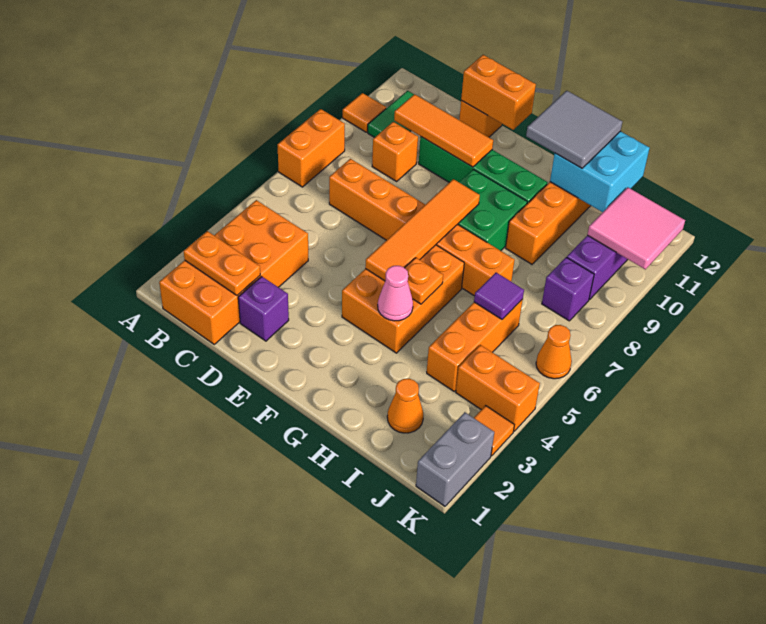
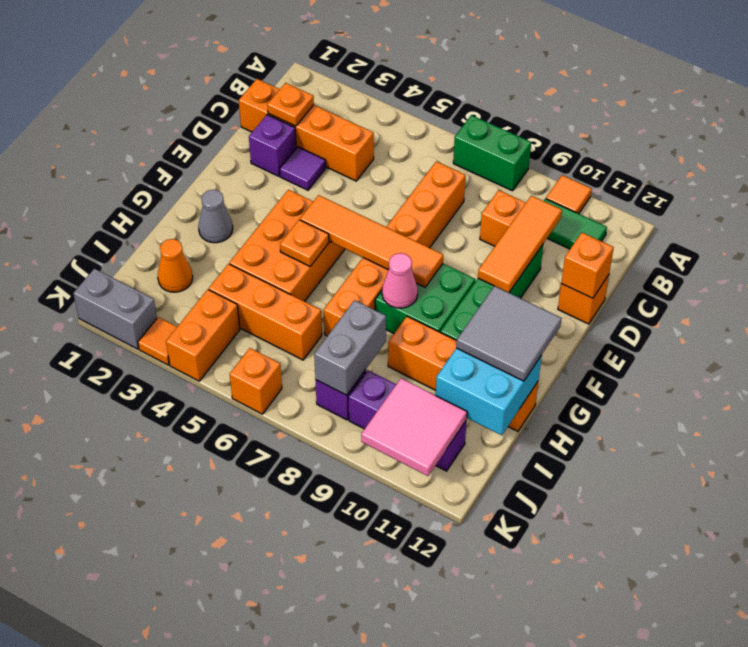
orange 1x2 brick [278,109,345,187] -> green 1x2 brick [453,115,531,191]
orange 2x4 brick [159,200,308,344] -> orange 1x4 brick [239,79,374,181]
orange 1x2 plate [184,231,260,295] -> orange 1x1 plate [267,83,314,126]
orange 1x2 brick [461,55,536,130] -> orange 1x1 brick [561,233,614,298]
orange 2x3 brick [342,245,464,353] -> orange 2x3 brick turned to [229,190,345,302]
none -> grey 1x1 cone [198,190,233,243]
pink 1x1 cone [378,266,413,321] -> pink 1x1 cone moved to [382,253,418,308]
purple 1x1 tile [474,273,524,319] -> purple 1x1 tile moved to [280,147,326,190]
none -> grey 1x2 brick [314,300,386,395]
orange 1x1 cone [536,325,572,379] -> orange 1x1 brick [230,348,282,414]

